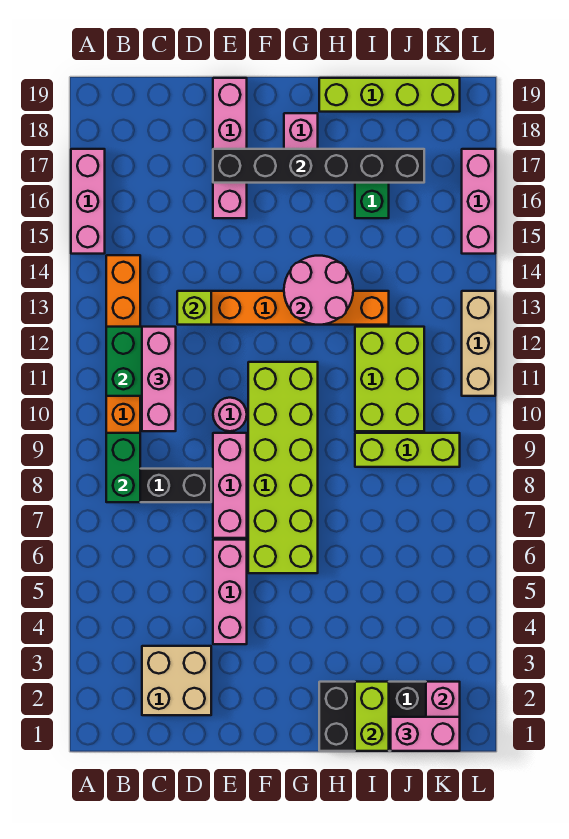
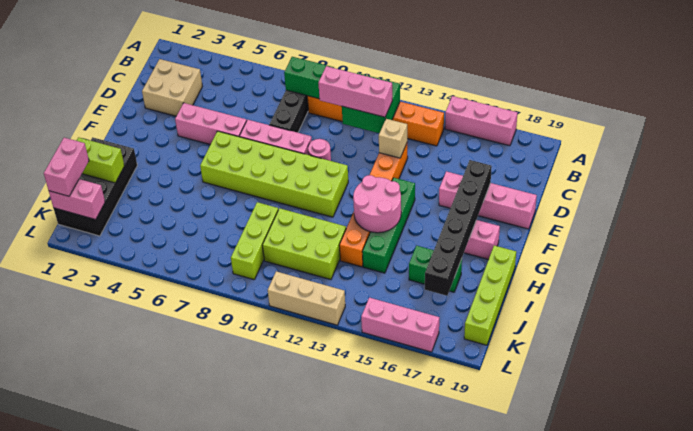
lime 1x1 brick [177,291,211,325] -> tan 1x1 brick [379,119,407,158]
none -> green 1x4 brick [362,178,415,273]

